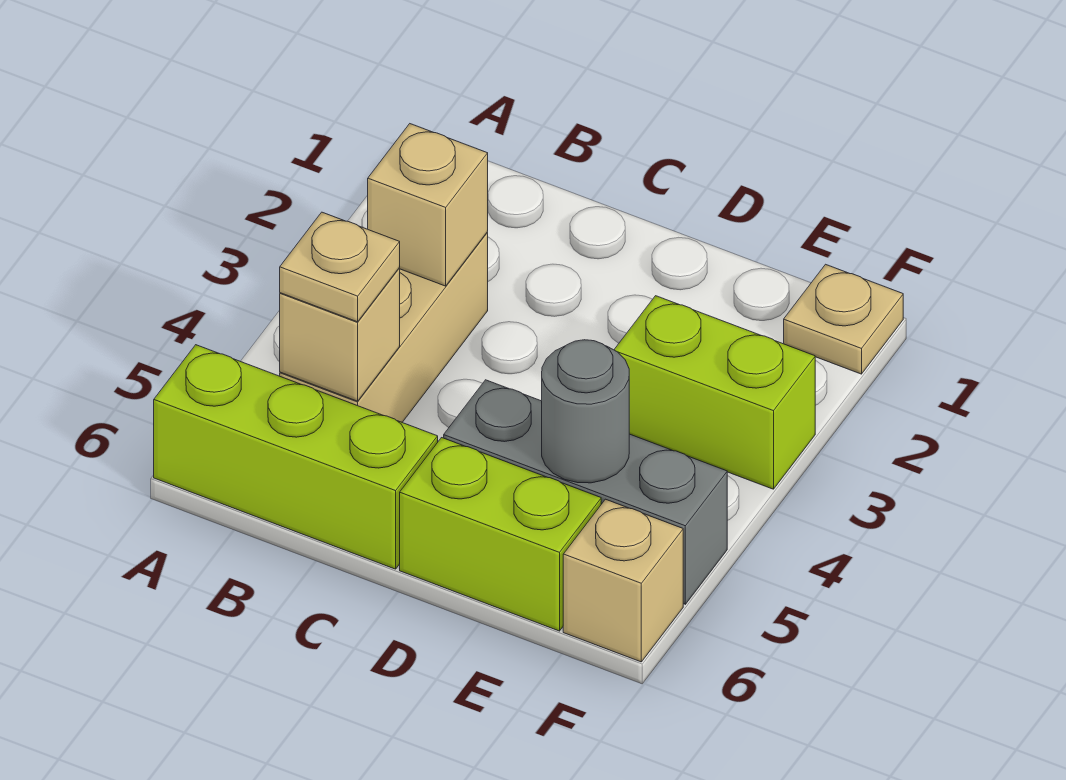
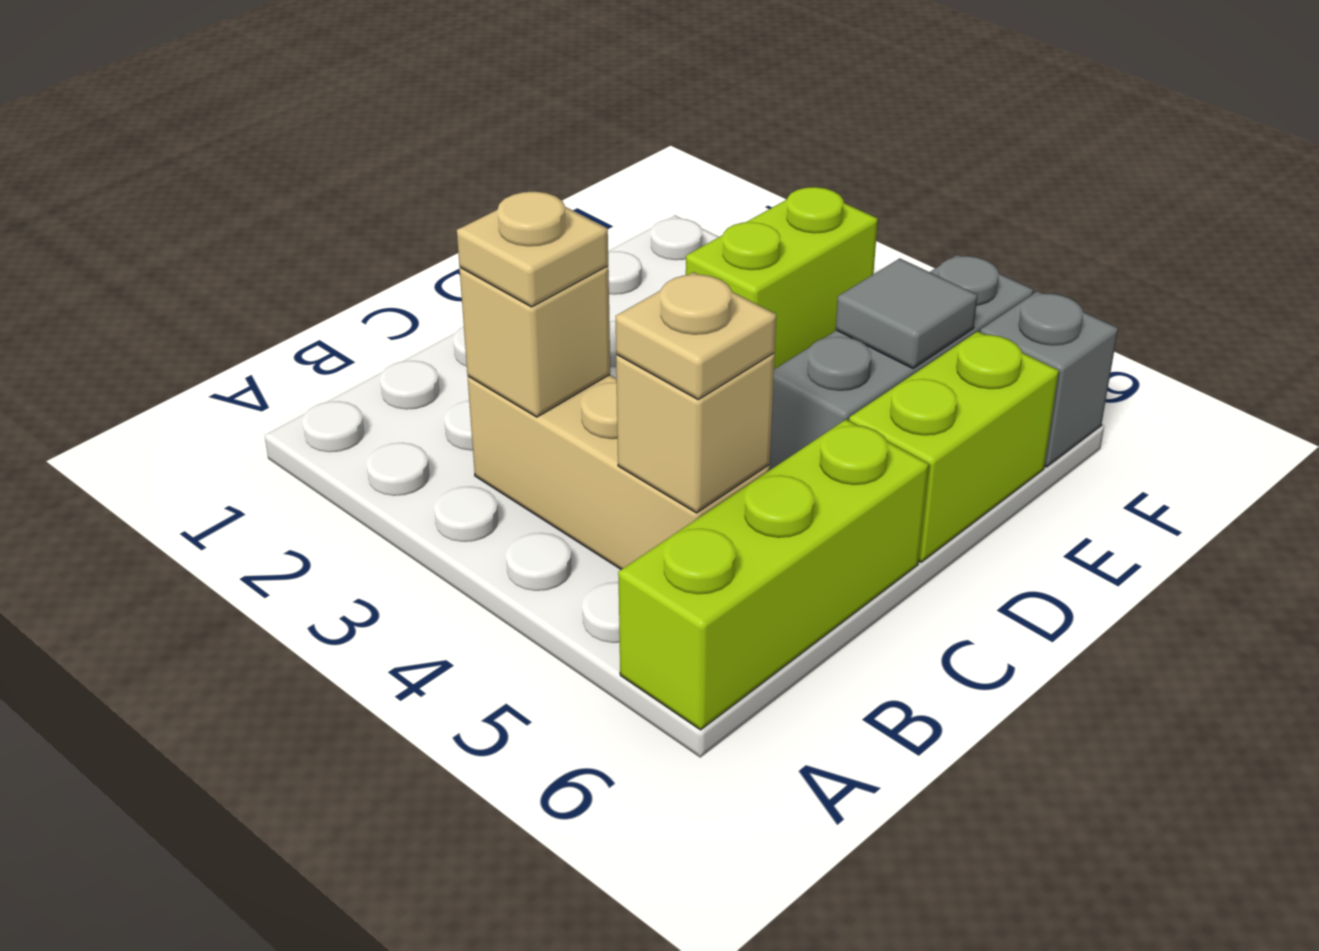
grey 1x1 round brick [542,340,629,483] -> grey 1x1 tile [836,258,978,368]
tan 1x1 plate [784,264,903,374] -> tan 1x1 plate moved to [457,191,608,307]
tan 1x1 brick [563,499,683,662] -> grey 1x1 brick [980,291,1118,467]

